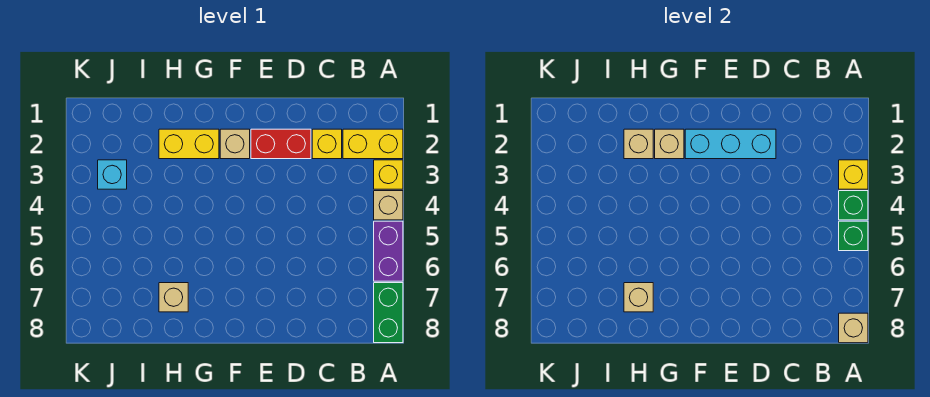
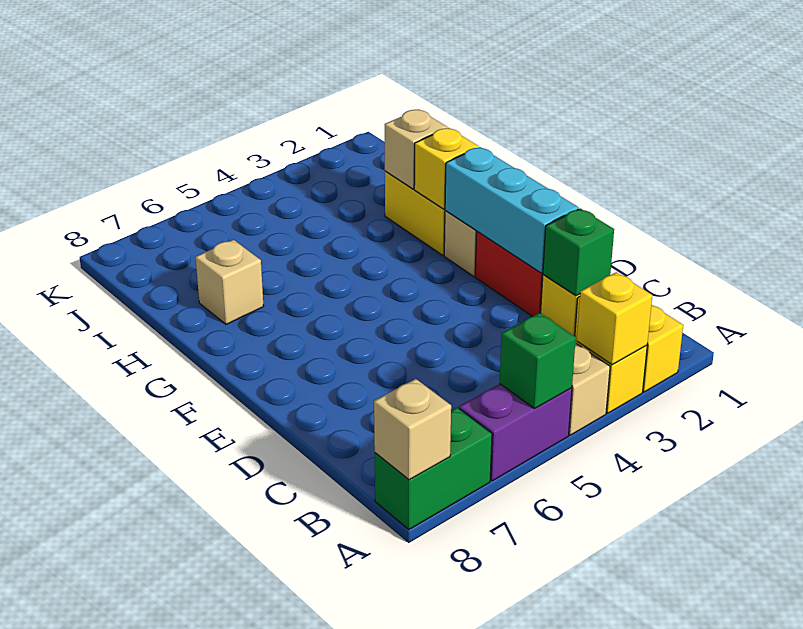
green 1x1 brick [839,191,868,220] -> green 1x1 brick moved to [543,208,614,296]
tan 1x1 brick [655,129,684,159] -> yellow 1x1 brick [414,128,479,209]
tan 1x1 brick [624,283,653,312] -> none
cyan 1x1 brick [98,160,127,189] -> none

